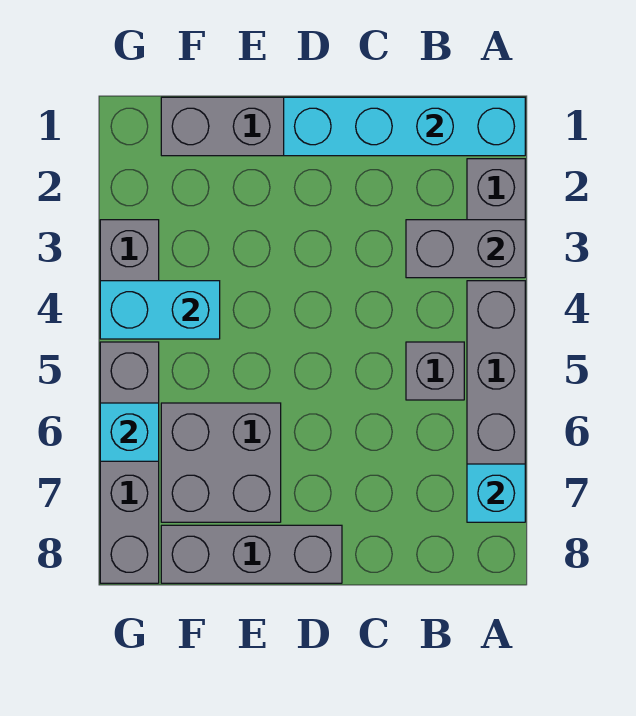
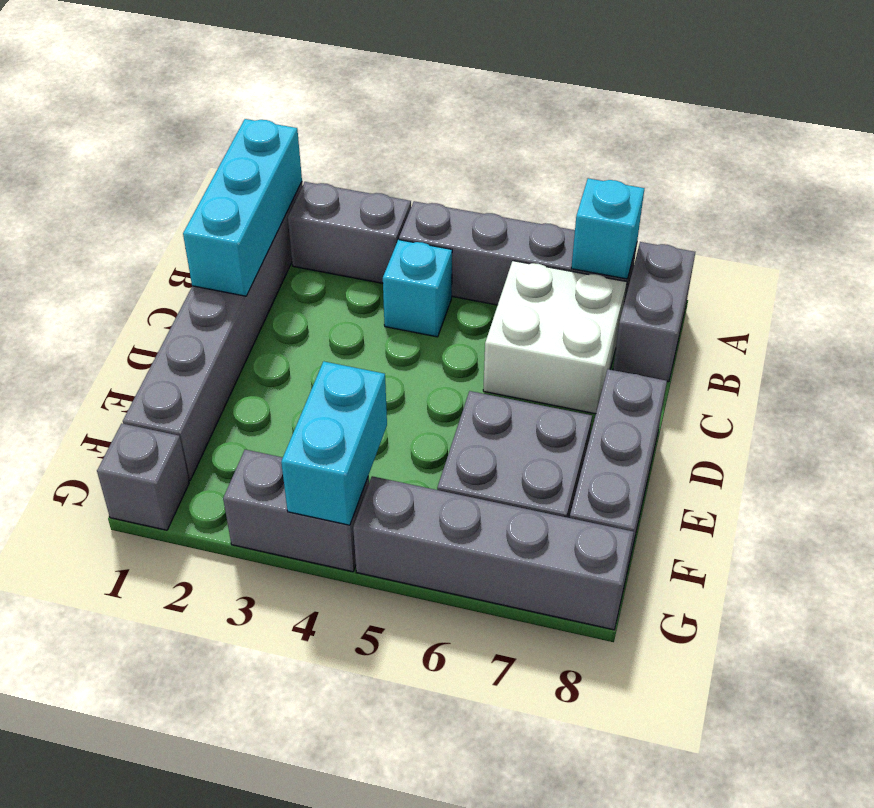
cyan 1x4 brick [284,97,525,156] -> cyan 1x3 brick [183,119,302,296]
grey 1x2 brick [406,220,525,278] -> grey 1x2 brick moved to [613,242,695,382]
grey 1x1 brick [406,342,464,400] -> grey 1x1 brick moved to [97,423,189,530]
none -> white 2x2 brick [483,261,627,414]
cyan 1x1 brick [100,403,159,461] -> cyan 1x1 brick moved to [383,240,452,337]

